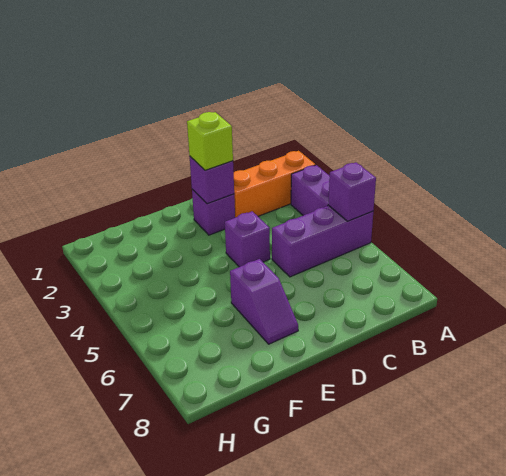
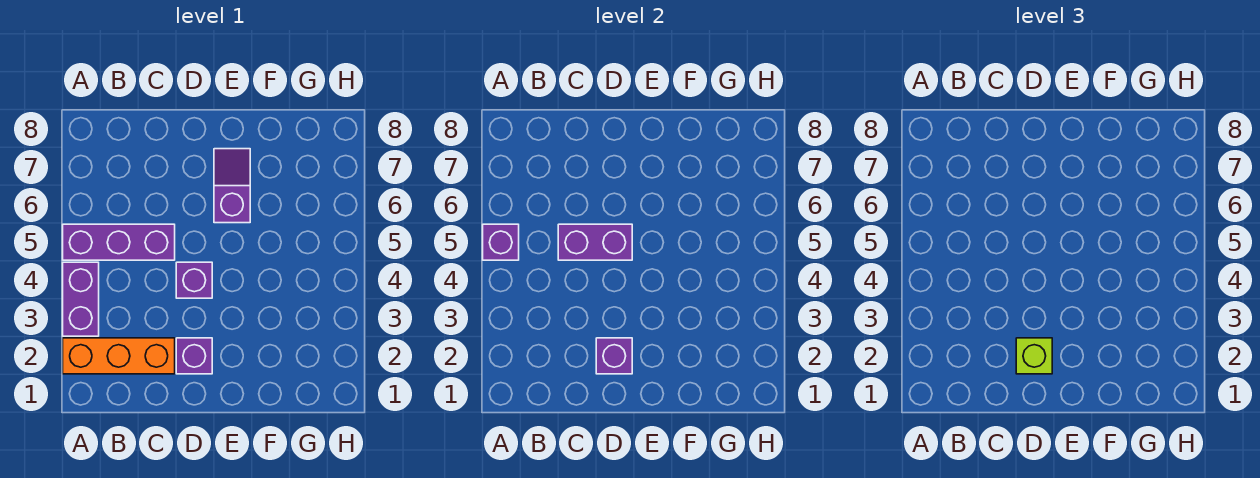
none -> purple 1x2 brick [558,224,632,260]

